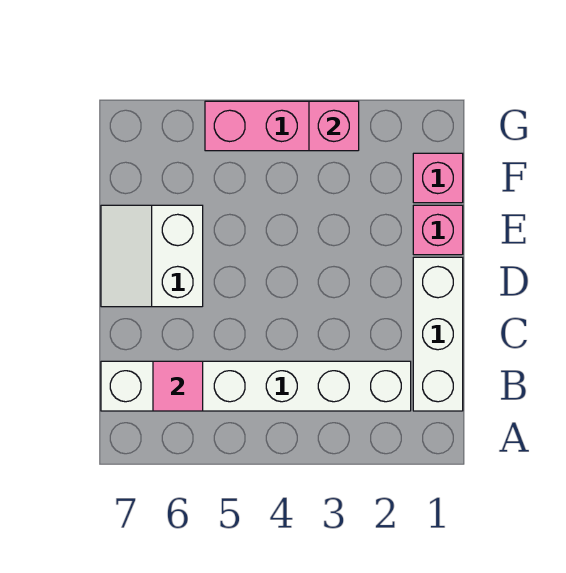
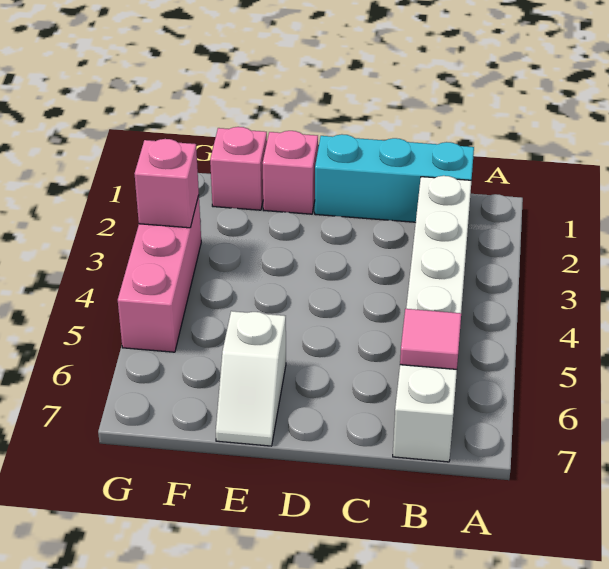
white 1x3 brick [413,257,463,411] -> cyan 1x3 brick [315,134,474,222]
white 2x2 slope [101,205,203,307] -> white 1x2 slope [216,311,286,446]

